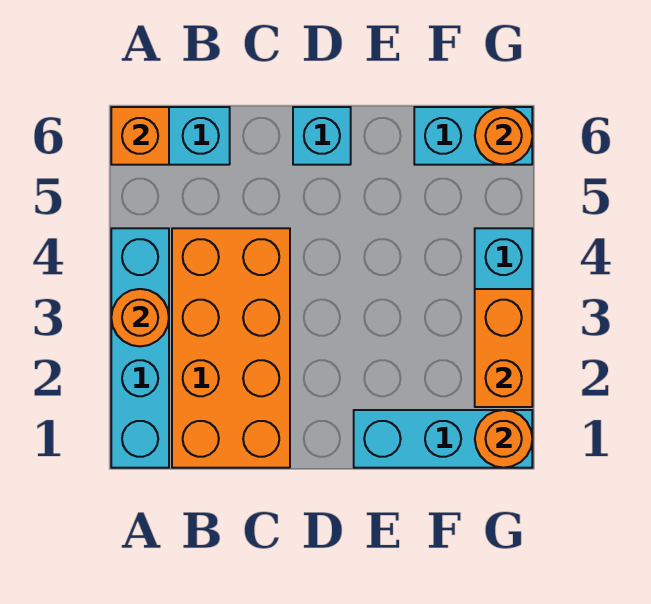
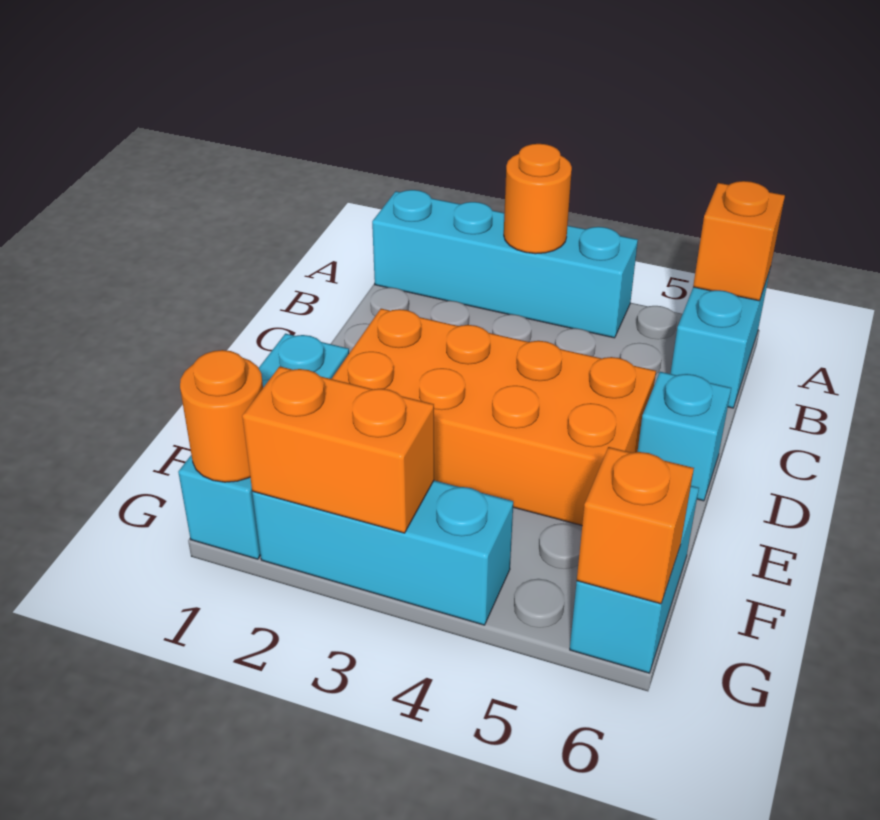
orange 2x4 brick [172,228,290,468] -> orange 2x4 brick moved to [332,309,656,525]
orange 1x1 round brick [475,107,532,165] -> orange 1x1 brick [577,447,694,604]

